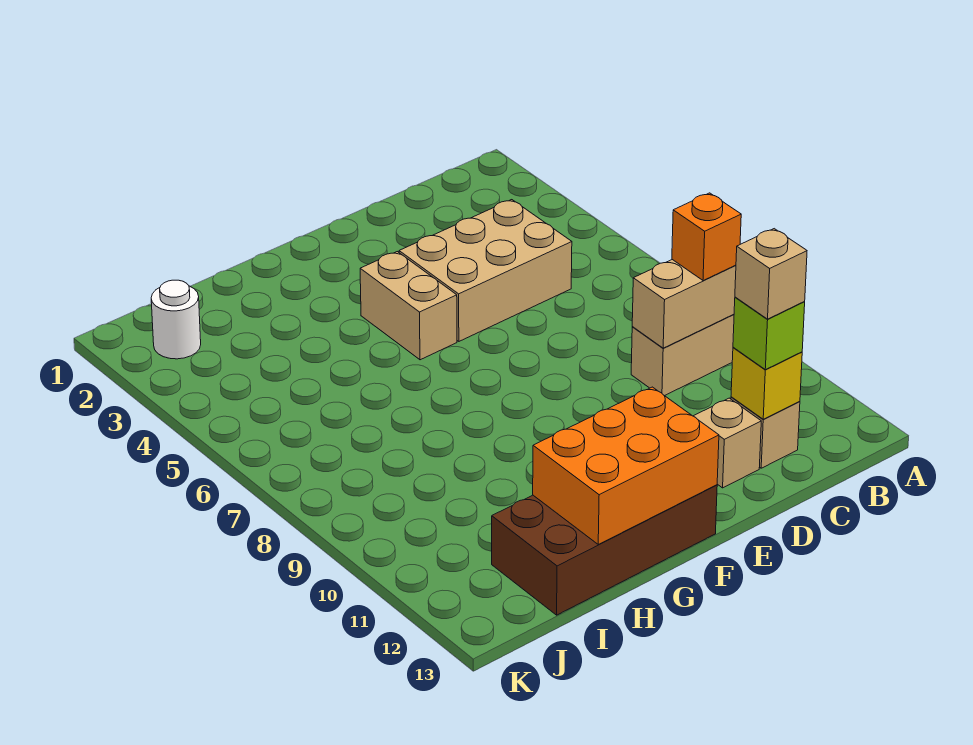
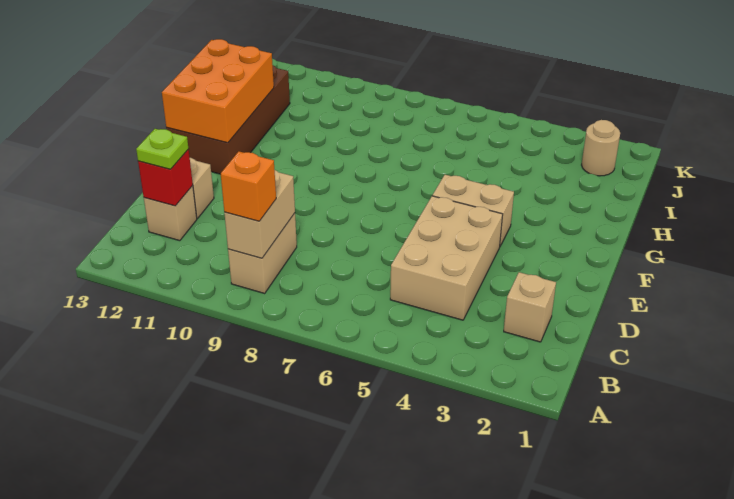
yellow 1x1 brick [731,347,802,419] -> red 1x1 brick [138,149,193,206]
lime 1x1 brick [733,297,805,370] -> lime 1x1 plate [136,129,189,169]
tan 1x1 brick [735,229,807,319] -> tan 1x1 brick moved to [504,272,556,342]
white 1x1 round brick [151,280,201,359] -> tan 1x1 round brick [582,120,620,176]

